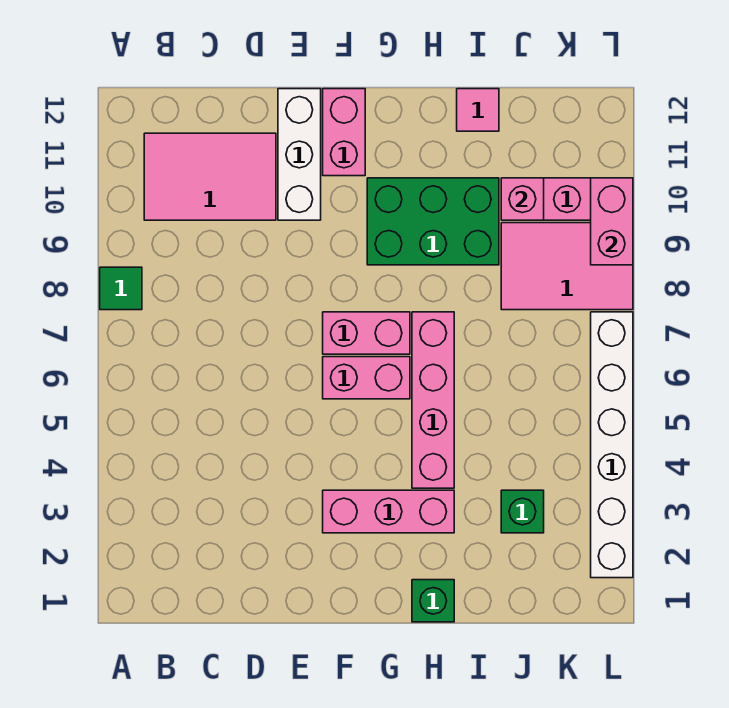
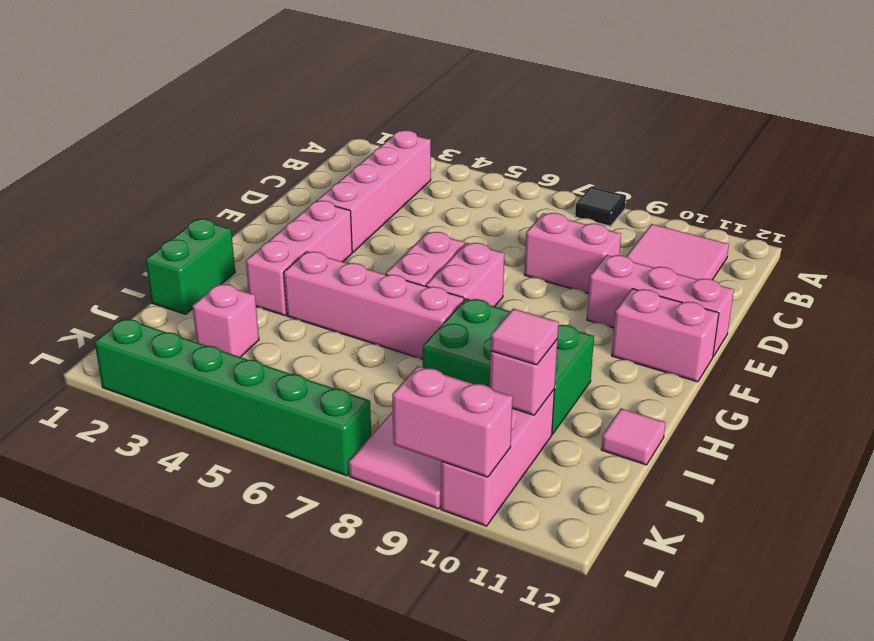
green 1x1 tile [100,267,142,310] -> black 1x1 tile [575,187,626,226]
none -> pink 1x4 brick [317,130,431,252]
none -> pink 1x2 brick [524,213,621,294]
white 1x3 brick [278,89,321,220] -> pink 1x3 brick [587,255,734,356]
green 2x3 brick [367,178,499,265] -> green 2x3 brick turned to [423,298,594,434]
green 1x1 brick [412,580,454,622] -> green 1x2 brick [146,219,235,314]
green 1x1 brick [501,490,544,533] -> pink 1x1 brick [193,284,259,357]
none -> pink 1x1 tile [491,309,559,365]
white 1x6 brick [591,312,633,578] -> green 1x6 brick [95,318,371,476]

